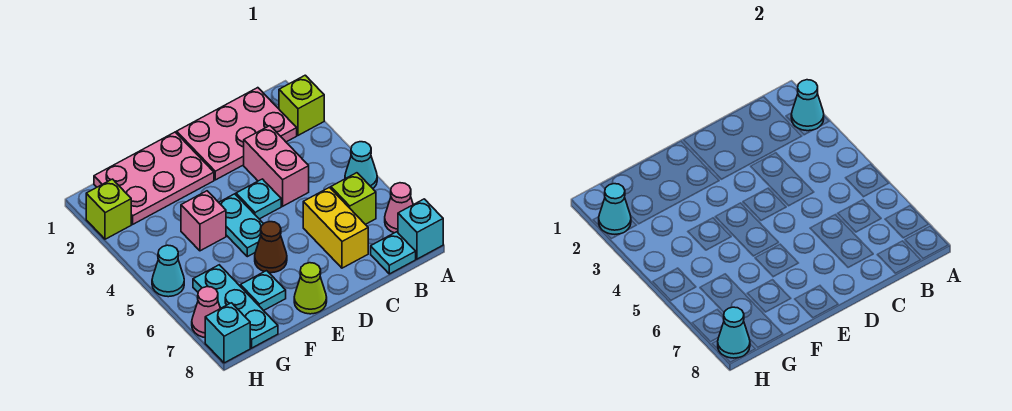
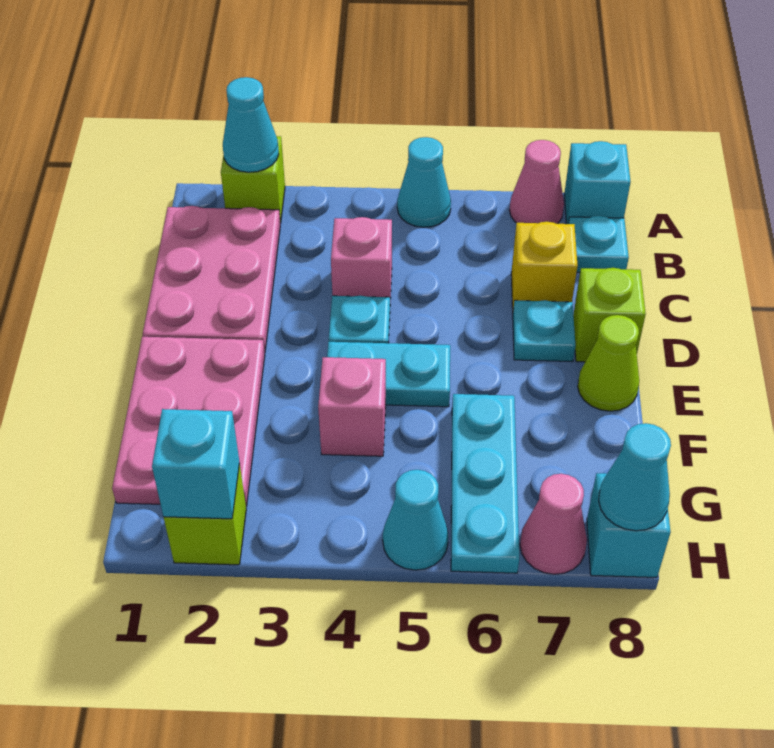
lime 1x1 brick [331,173,376,224] -> lime 1x1 brick moved to [573,268,646,362]
pink 1x2 brick [244,126,309,206] -> pink 1x1 brick [331,217,392,299]
yellow 1x2 brick [303,187,368,268] -> yellow 1x1 brick [511,222,578,309]
brown 1x1 cone [255,222,287,273] -> none
cyan 1x1 plate [240,271,286,311] -> cyan 1x1 plate moved to [513,300,576,362]
cyan 1x3 plate [193,265,278,348] -> cyan 1x3 plate turned to [451,394,519,573]
cyan 1x1 cone [599,184,631,234] -> cyan 1x1 brick [152,409,240,519]

